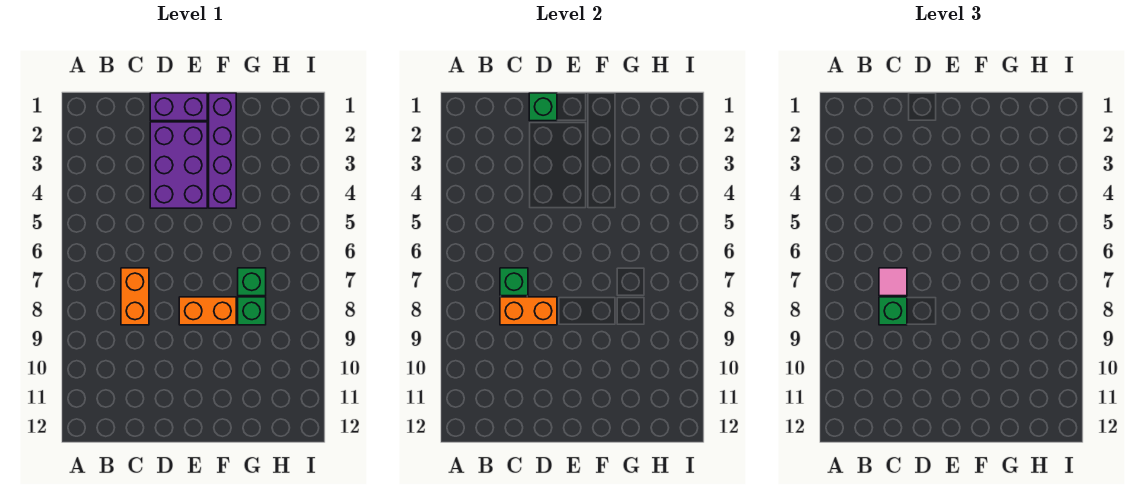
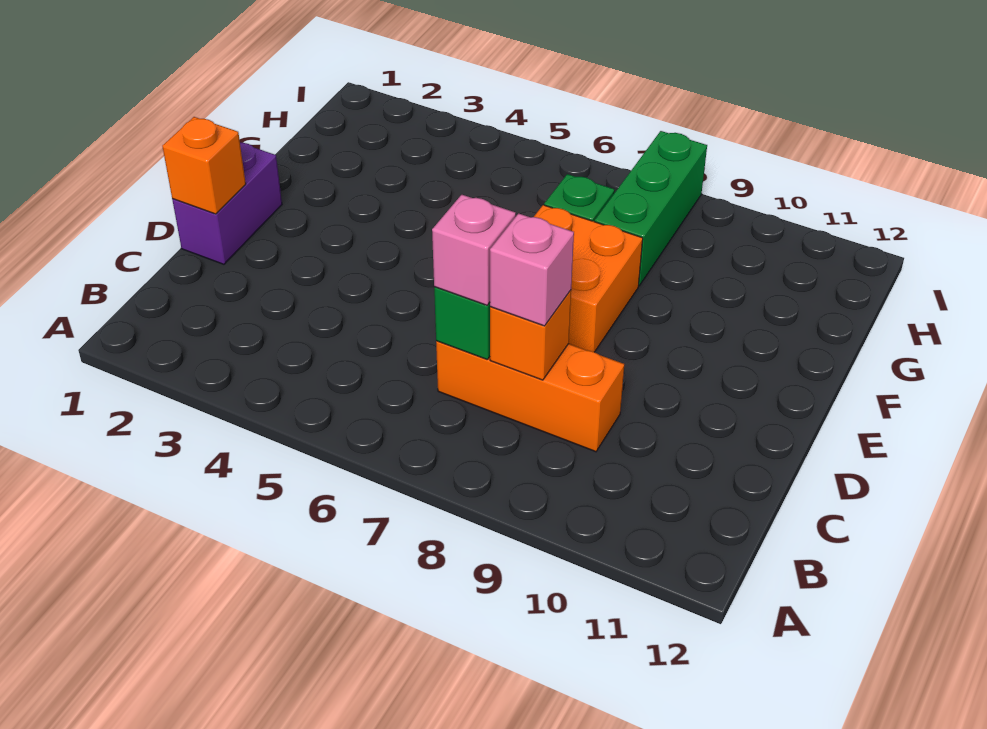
orange 1x2 brick [121,268,149,325] -> orange 1x3 brick [436,341,624,452]
pink 1x1 tile [879,268,907,296] -> pink 1x1 brick [432,195,516,305]
orange 1x2 brick [500,297,557,325] -> orange 1x1 brick [490,290,571,380]
green 1x1 brick [879,297,907,325] -> pink 1x1 brick [490,213,574,326]
green 1x1 brick [529,93,557,121] -> orange 1x1 brick [162,117,246,214]
purple 2x3 brick [150,122,207,208] -> none
orange 1x2 brick [179,297,236,325] -> orange 2x2 brick [534,205,643,352]
purple 1x4 brick [209,93,236,208] -> none
green 1x1 brick [238,297,266,325] -> green 1x3 brick [595,131,707,286]

